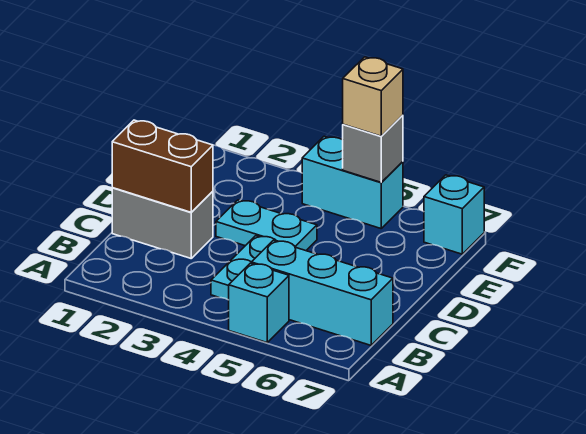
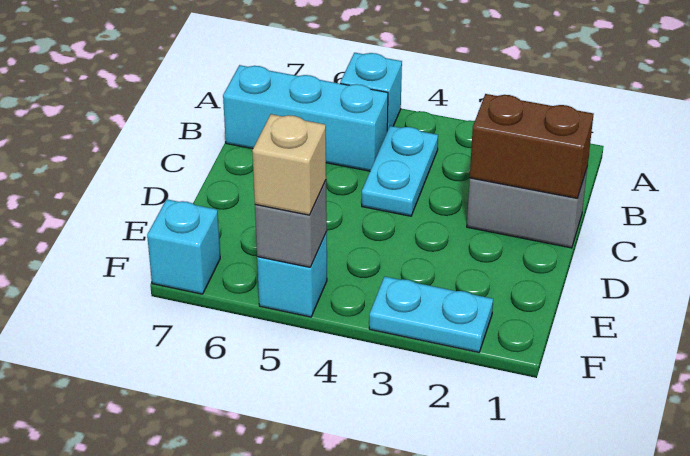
cyan 1x2 plate [216,200,317,251] -> cyan 1x2 plate moved to [369,277,493,352]
cyan 1x2 brick [302,136,403,228] -> cyan 1x1 brick [257,232,327,317]

